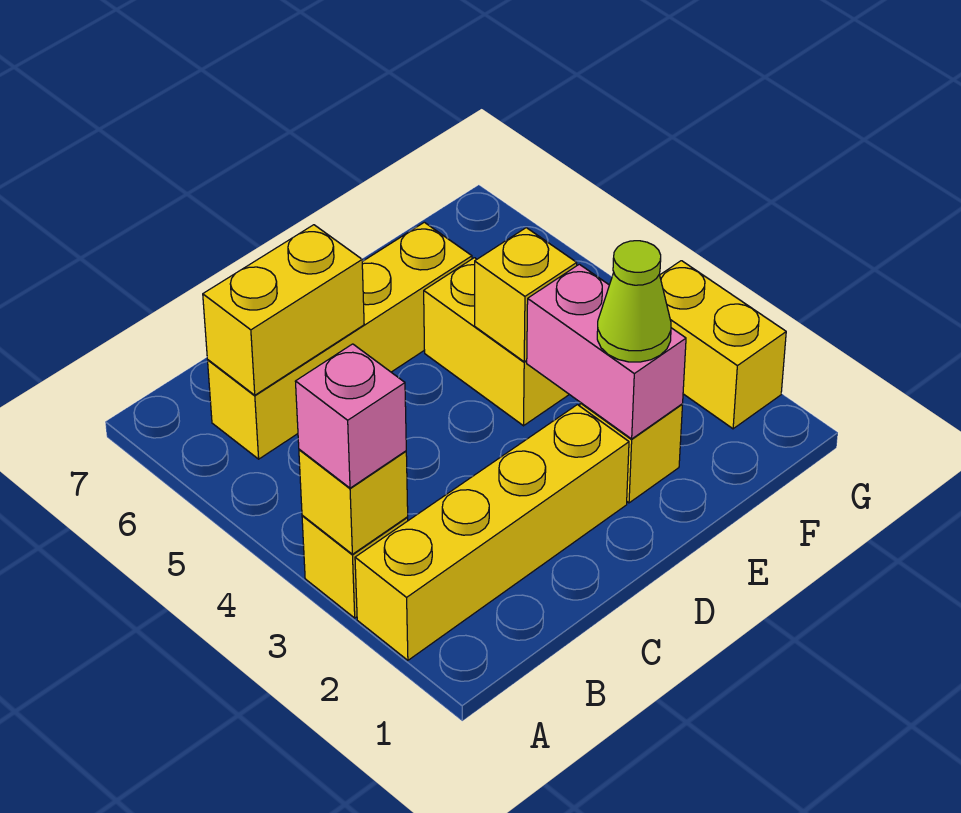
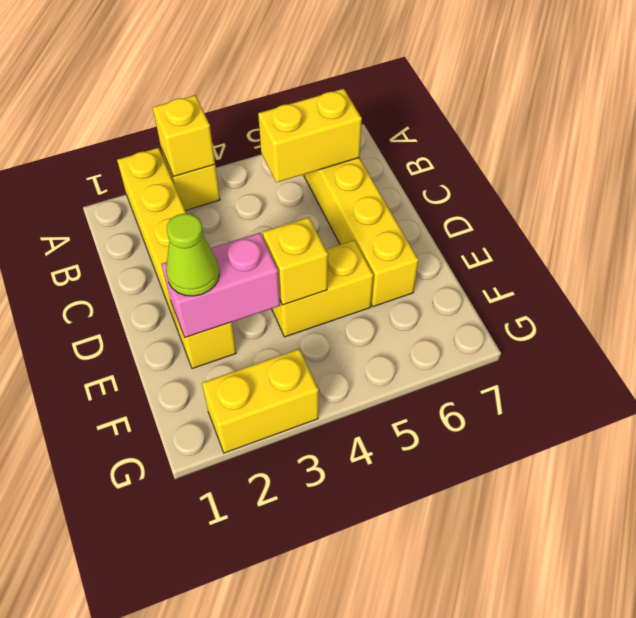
pink 1x1 brick [295,344,406,488] -> none
yellow 1x2 brick [203,225,364,395] -> yellow 1x2 brick turned to [258,89,362,183]

